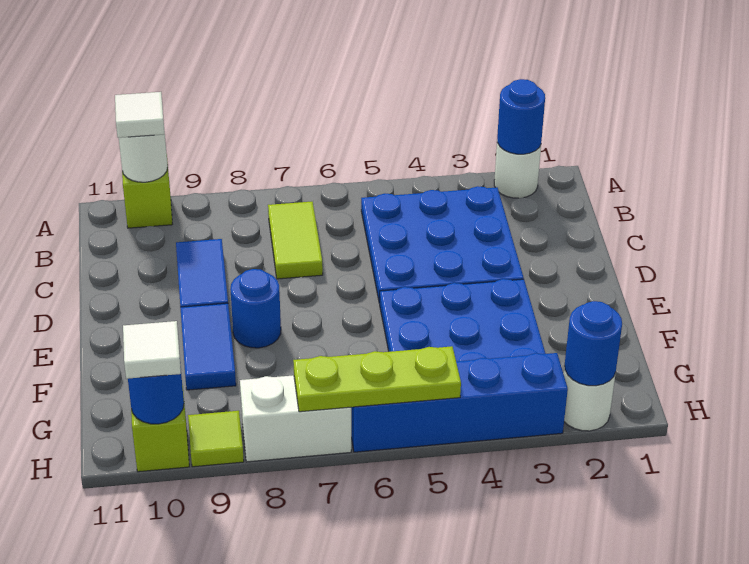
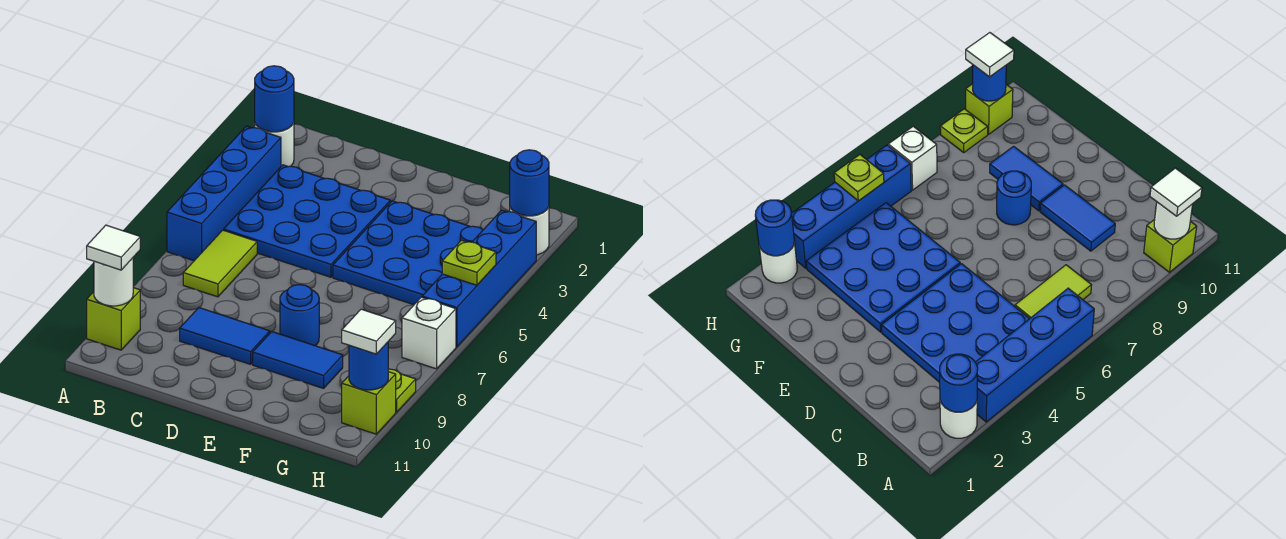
none -> blue 1x4 brick [167,126,281,261]
lime 1x2 tile [268,202,323,279] -> lime 1x2 tile turned to [183,230,257,297]
lime 1x3 plate [293,346,461,412] -> lime 1x1 plate [442,240,496,285]
white 1x2 brick [240,375,351,462] -> white 1x1 brick [402,297,456,369]
lime 1x1 tile [188,411,244,467] -> lime 1x1 plate [388,369,416,412]

